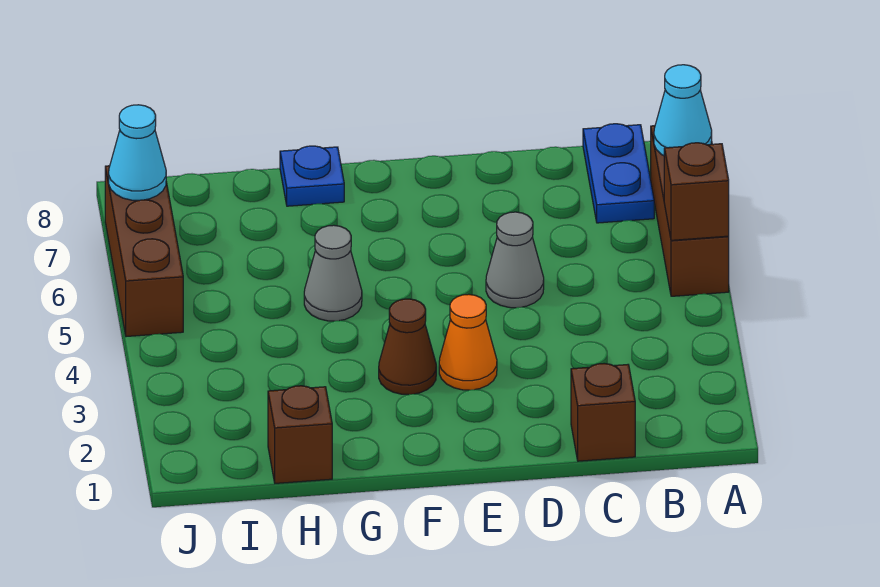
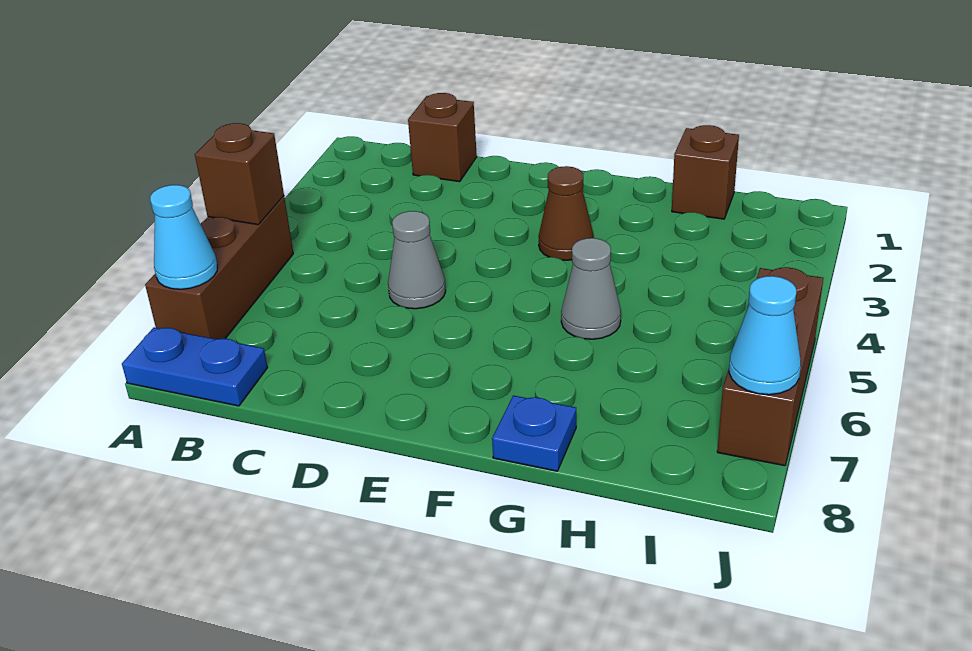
blue 1x2 plate [583,124,654,223] -> blue 1x2 plate turned to [122,327,267,406]
orange 1x1 cone [439,294,497,390] -> none

